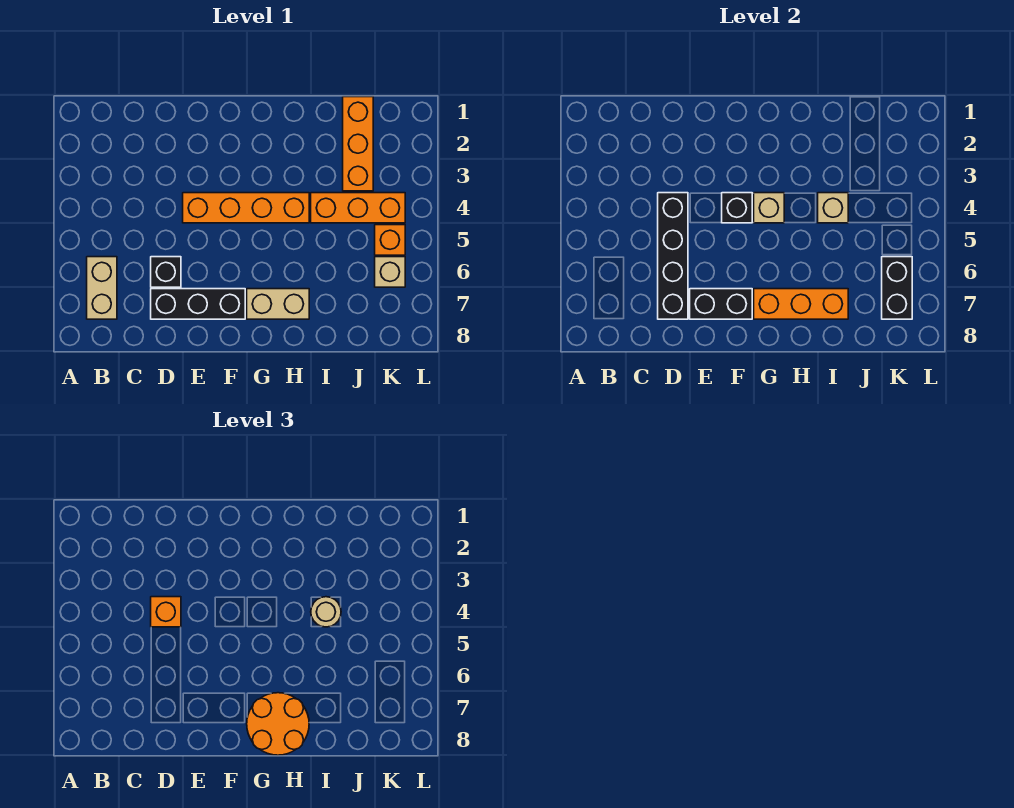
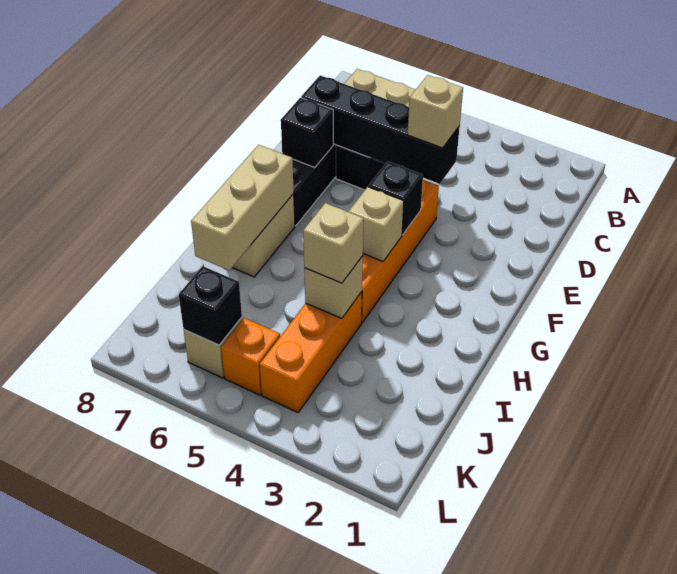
orange 1x1 brick [151,597,181,627] -> tan 1x1 brick [408,75,463,148]
black 1x2 brick [690,289,752,319] -> black 1x1 brick [281,98,333,168]
orange 1x3 brick [754,289,848,319] -> tan 1x3 brick [191,145,294,270]
orange 2x2 round brick [247,693,309,755] -> none
tan 1x1 round brick [311,597,341,627] -> tan 1x1 brick [303,203,363,283]
orange 1x3 brick [343,97,373,191] -> none
black 1x2 brick [882,257,912,319] -> black 1x1 brick [179,266,242,345]

